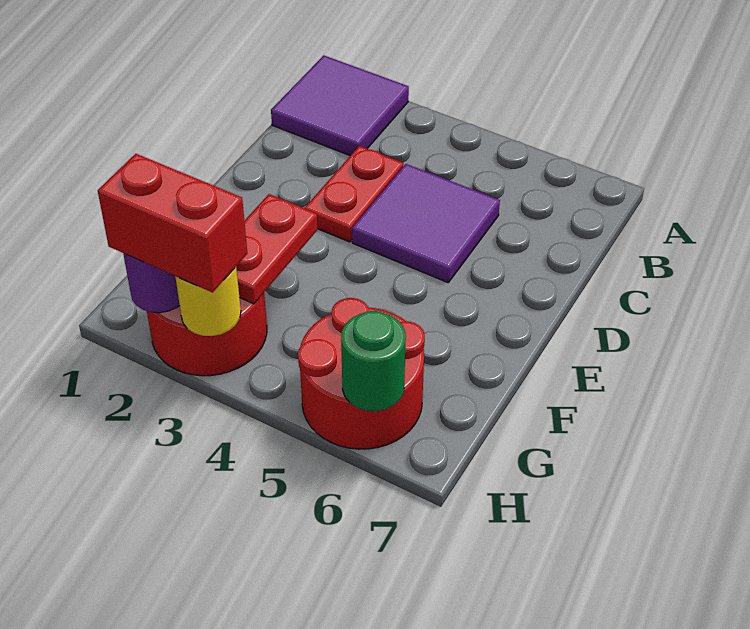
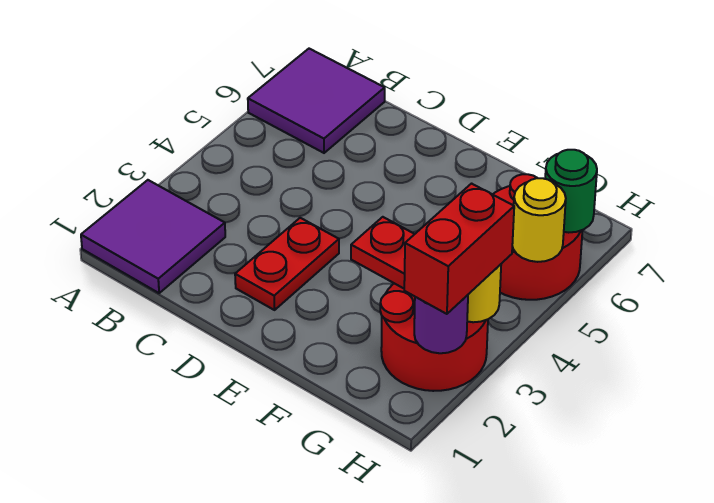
red 1x2 plate [305,146,403,242] -> red 1x2 plate turned to [235,218,339,310]
purple 2x2 tile [352,164,500,282] -> purple 2x2 tile moved to [248,49,385,153]
none -> yellow 1x1 round brick [512,178,566,262]

